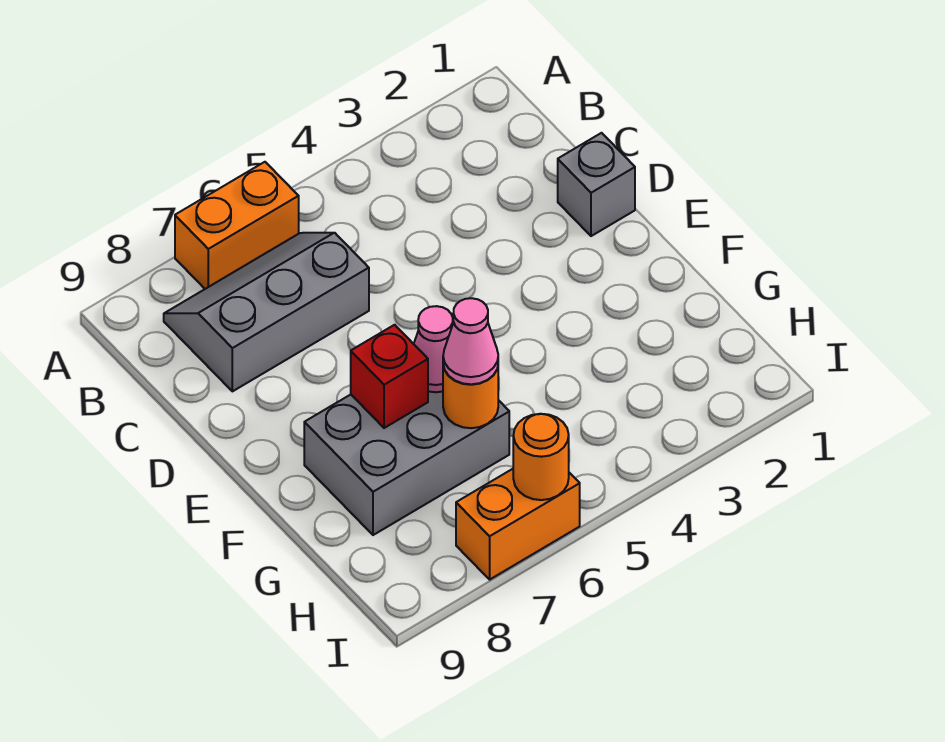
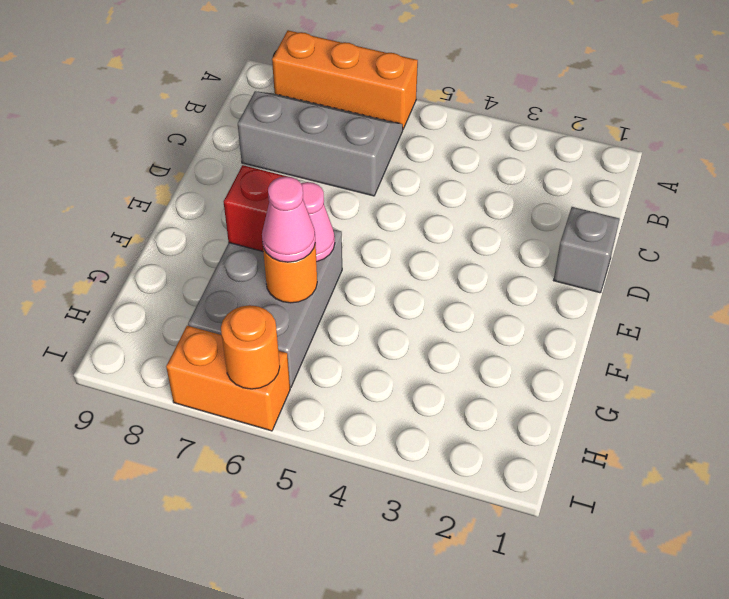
orange 1x2 brick [175,162,299,289] -> orange 1x3 brick [272,30,418,129]
grey 2x3 brick [304,391,509,535] -> grey 2x3 brick turned to [188,229,342,387]

